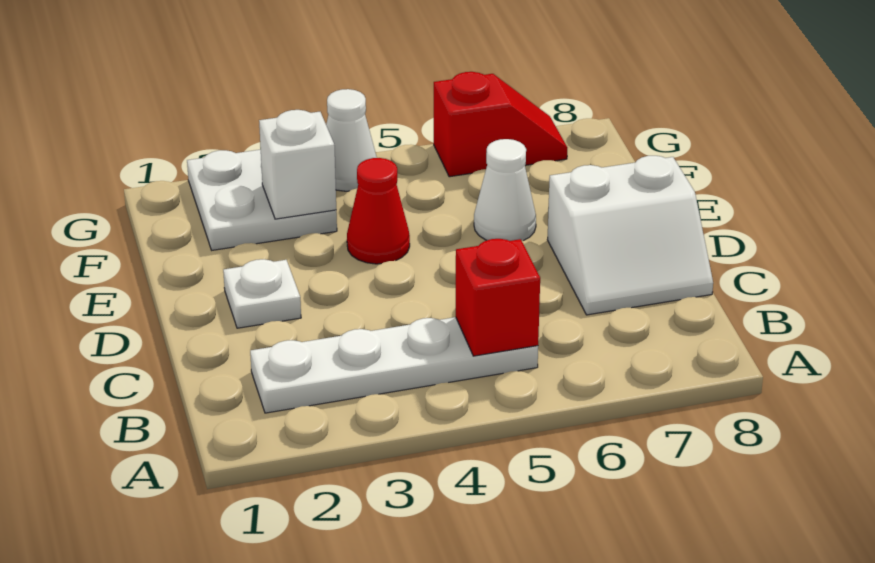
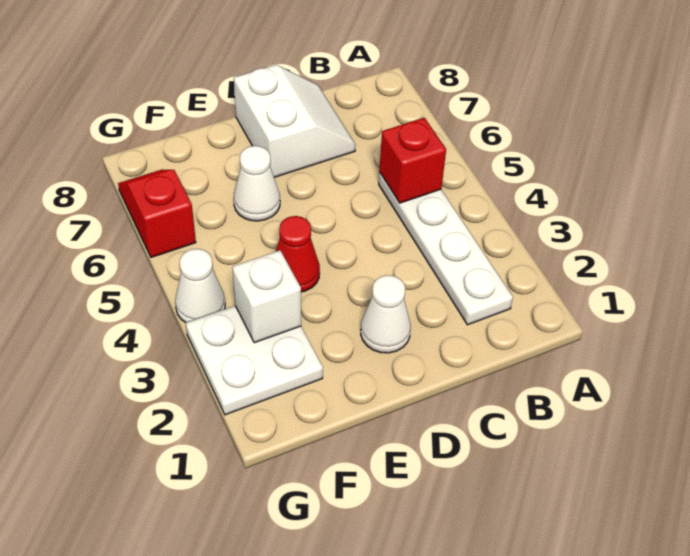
white 1x1 plate [223,259,301,328] -> white 1x1 cone [361,275,411,353]

